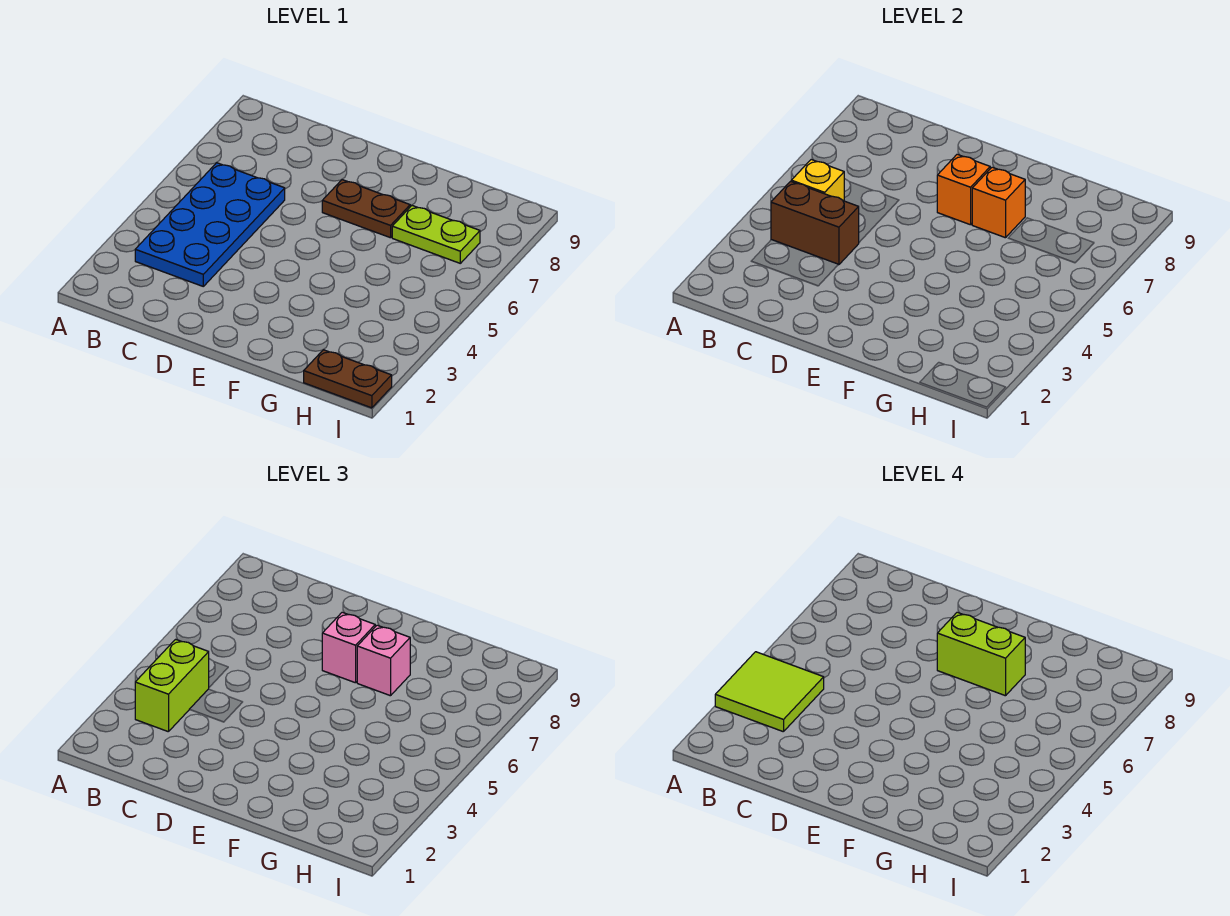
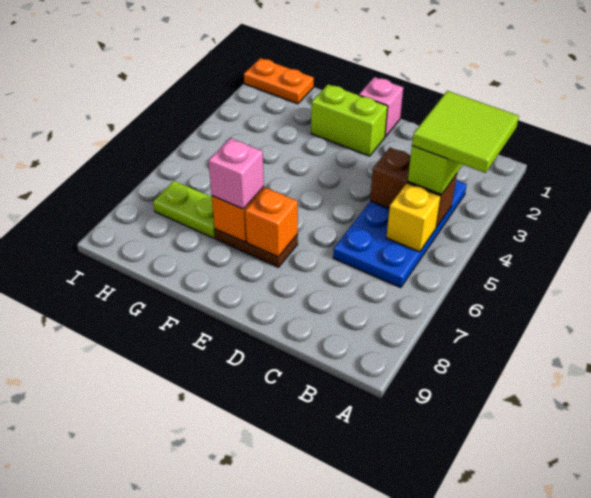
pink 1x1 brick [322,612,375,683] -> pink 1x1 brick moved to [359,77,403,137]
lime 1x2 brick [937,612,1025,696] -> lime 1x2 brick moved to [311,84,388,156]
brown 1x2 plate [304,350,392,408] -> orange 1x2 plate [244,58,314,104]

